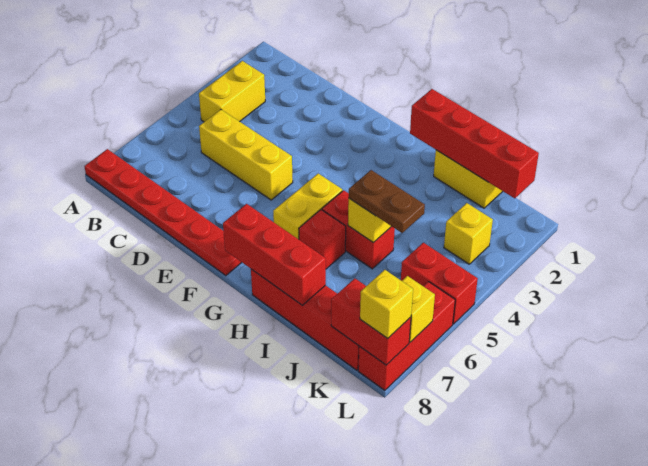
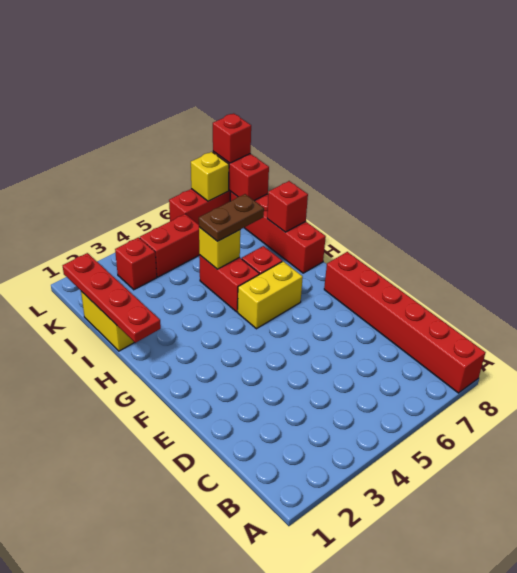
red 1x6 plate [84,149,242,276] -> red 1x6 brick [324,252,486,393]
yellow 1x2 brick [199,61,265,122] -> none
yellow 1x3 brick [199,110,293,200] -> none
red 1x3 brick [223,204,326,305] -> red 1x1 brick [267,181,308,232]
red 1x4 brick [410,89,539,198] -> red 1x4 plate [63,253,161,343]
brown 1x2 plate [349,170,425,233] -> brown 1x2 plate turned to [199,194,264,241]
yellow 1x1 brick [444,203,493,264] -> red 1x1 brick [115,237,157,290]
red 1x2 brick [401,243,478,324] -> red 1x2 brick turned to [140,214,199,277]
yellow 1x1 brick [360,270,413,338] -> red 1x1 brick [213,113,251,163]

